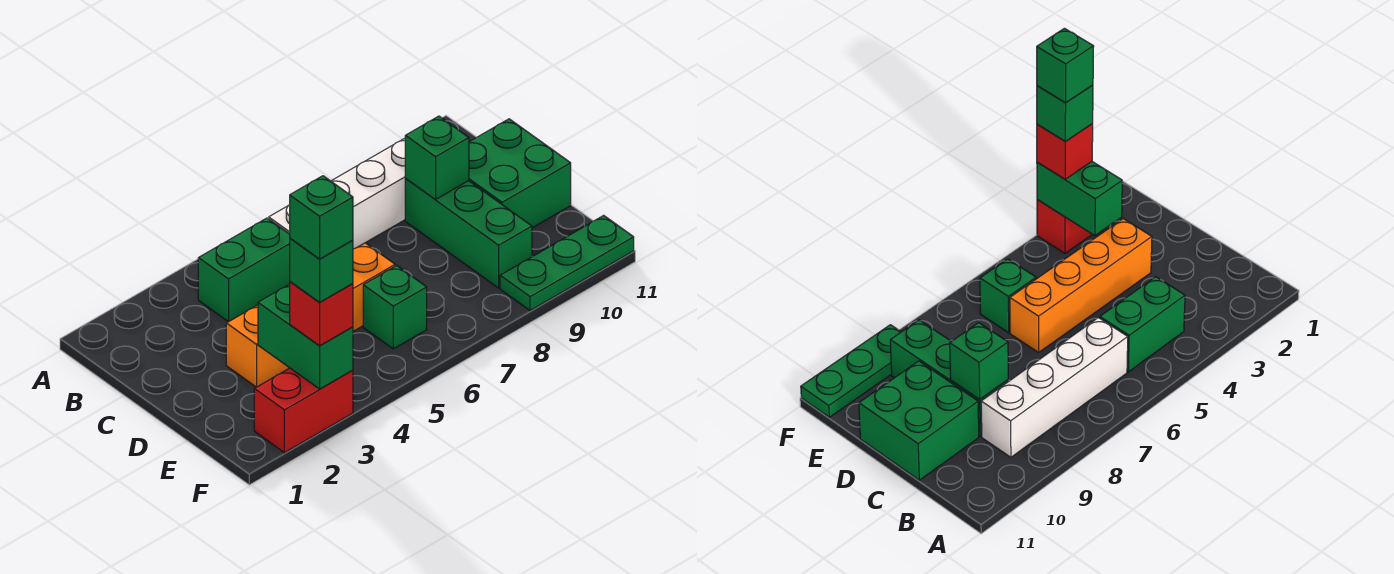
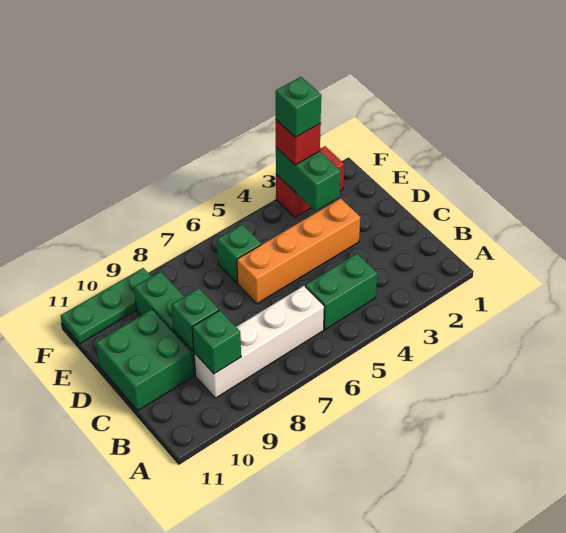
green 1x1 brick [290,176,353,259] -> green 1x1 brick moved to [192,310,241,374]

